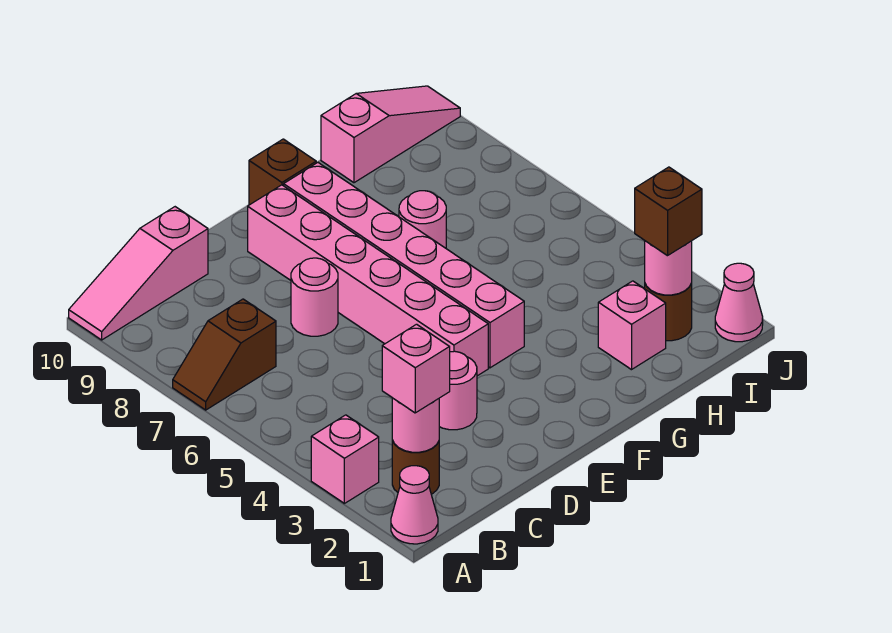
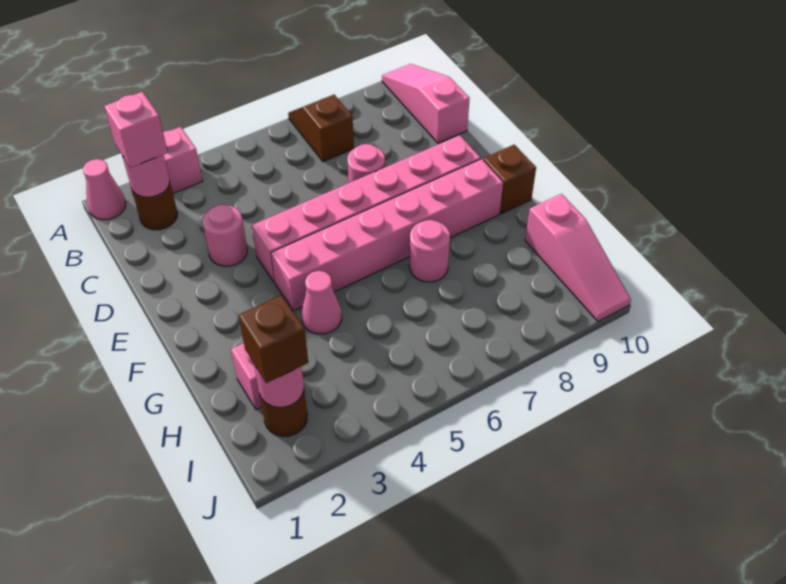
pink 1x1 cone [715,263,763,342] -> pink 1x1 cone moved to [301,271,342,334]

